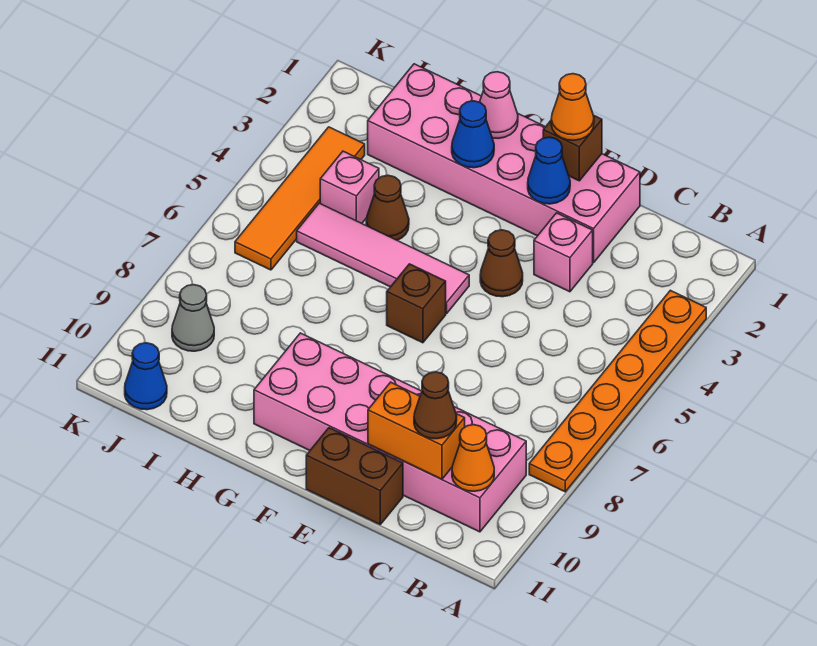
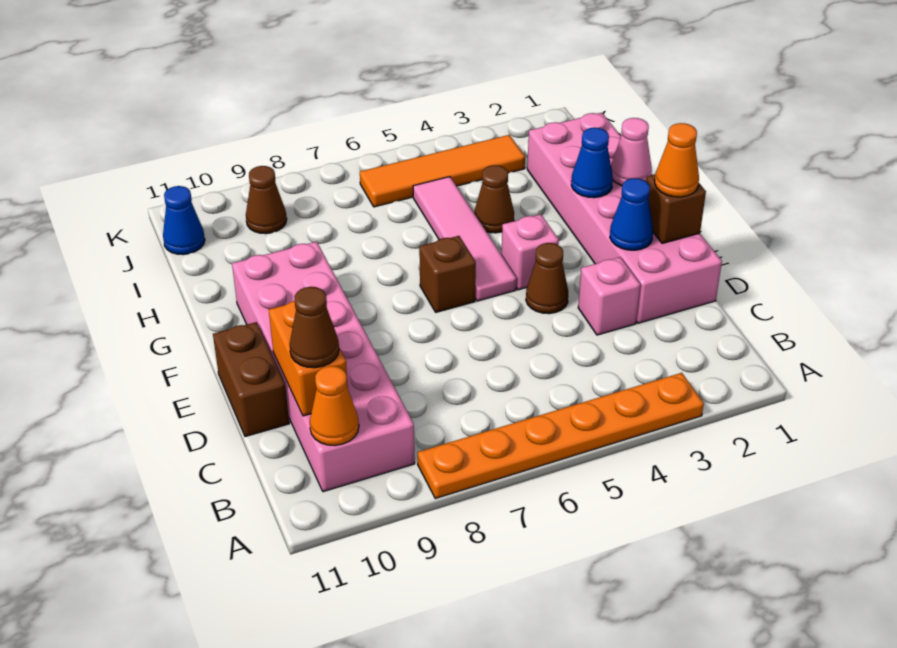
pink 1x1 brick [320,151,379,223] -> pink 1x1 brick moved to [501,214,559,290]
grey 1x1 cone [172,285,214,351] -> brown 1x1 cone [246,166,287,234]

